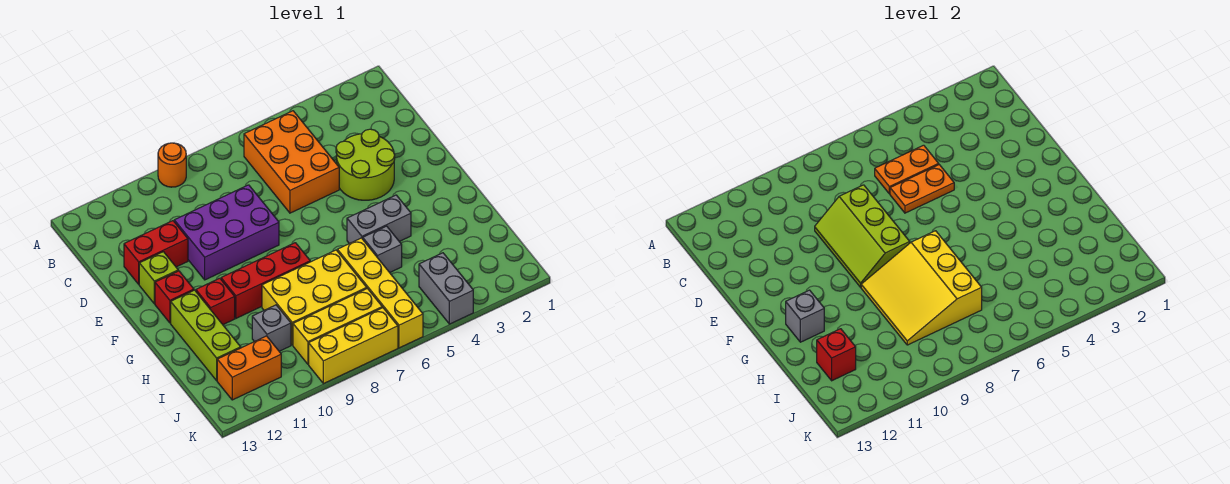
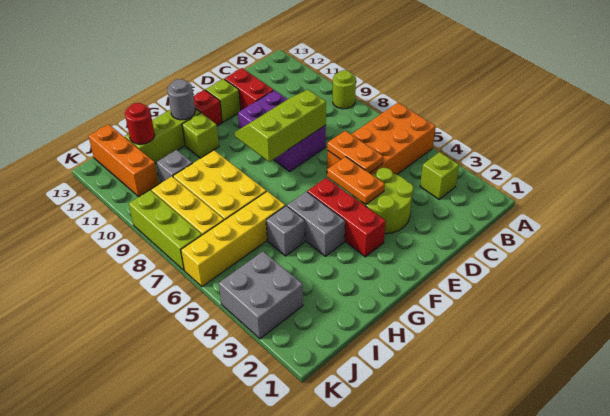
orange 1x1 round brick [158,143,186,187] -> lime 1x1 round brick [333,70,356,109]
none -> lime 1x1 brick [420,152,459,199]
orange 2x3 brick [244,111,339,213] -> orange 2x4 brick [327,103,436,175]
orange 1x2 plate [875,145,939,194] -> orange 1x2 plate moved to [327,157,385,205]
yellow 3x3 slope [861,231,982,345] -> none
red 1x3 brick [221,243,310,318] -> red 1x3 brick moved to [307,178,386,257]
red 1x1 brick [196,278,235,325] -> lime 1x1 brick [182,113,219,158]
grey 1x1 brick [786,290,824,342] -> grey 1x1 round brick [167,79,195,120]
red 1x1 brick [817,329,856,381] -> red 1x1 round brick [125,103,155,144]
grey 1x2 brick [419,253,473,324] -> grey 2x2 brick [219,251,303,339]
orange 1x2 brick [217,336,281,400] -> orange 1x3 brick [88,124,159,196]
yellow 1x3 brick [309,308,398,384] -> lime 1x3 brick [129,190,202,270]

